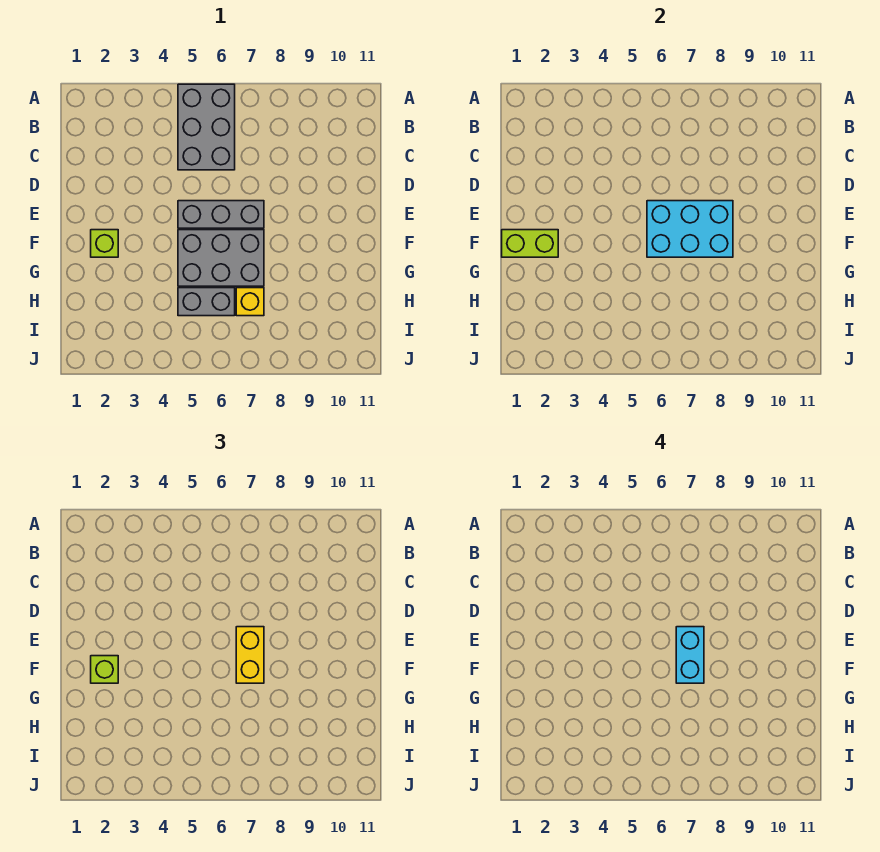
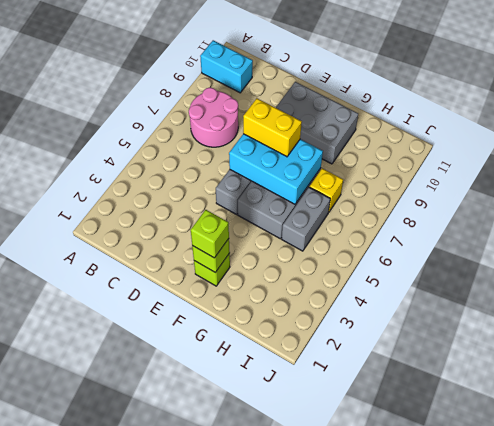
grey 2x3 brick [178,84,235,170] -> grey 2x3 brick moved to [276,82,358,164]
none -> pink 2x2 round brick [189,88,238,147]
cyan 2x3 brick [647,201,733,257] -> cyan 2x3 brick turned to [229,134,323,204]
cyan 1x2 brick [676,627,704,683] -> cyan 1x2 brick moved to [200,40,253,93]
lime 1x2 brick [502,230,558,257] -> lime 1x1 brick [192,239,230,273]

